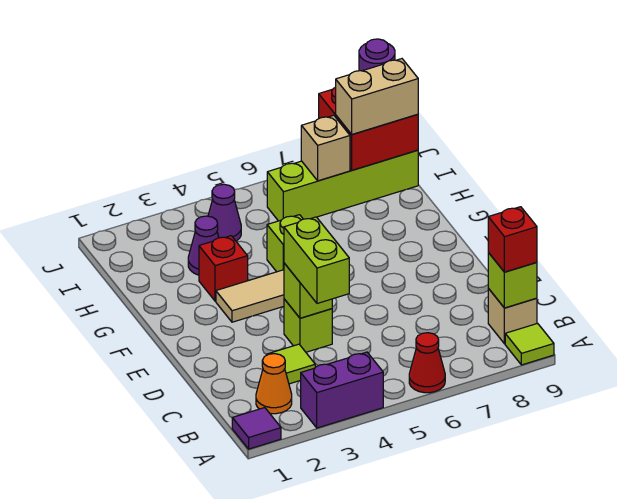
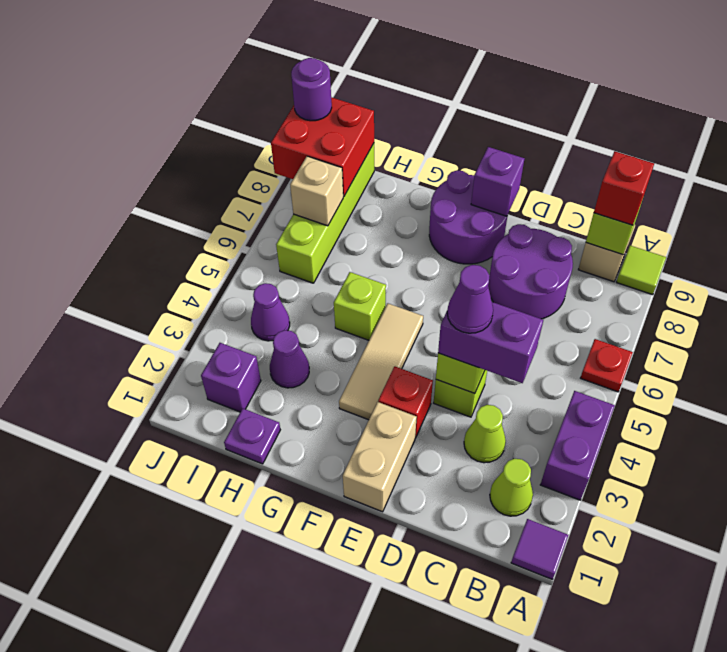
red 1x1 cone [409,333,445,393] -> red 1x1 plate [581,339,633,392]
orange 1x1 cone [256,354,292,414] -> lime 1x1 cone [490,459,533,516]
lime 1x1 tile [267,344,315,384] -> lime 1x1 cone [464,405,506,463]
lime 1x2 brick [284,217,349,303] -> purple 1x2 brick [438,302,543,383]
none -> purple 2x2 round brick [488,224,573,319]
none -> purple 1x1 cone [447,265,493,333]
none -> purple 2x2 round brick [429,170,508,264]
none -> purple 1x1 brick [471,147,525,216]
red 1x1 brick [199,236,248,301] -> red 1x1 brick moved to [378,366,433,438]
none -> purple 1x1 plate [224,408,280,464]
none -> purple 1x1 brick [201,343,261,412]
tan 1x2 brick [336,59,418,134] -> tan 1x2 brick moved to [343,402,417,512]

